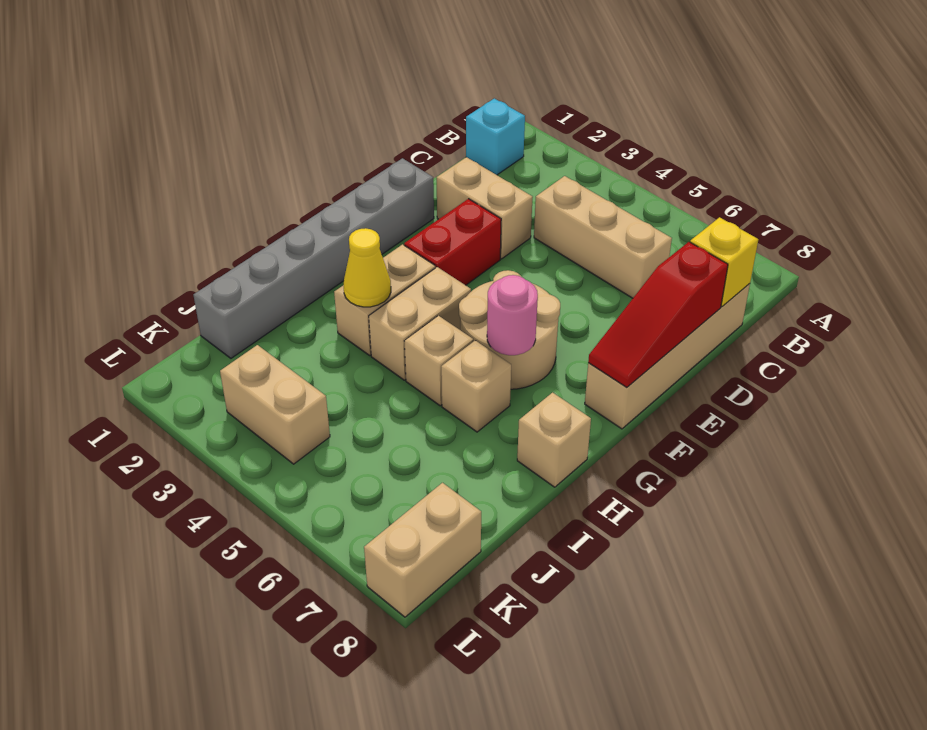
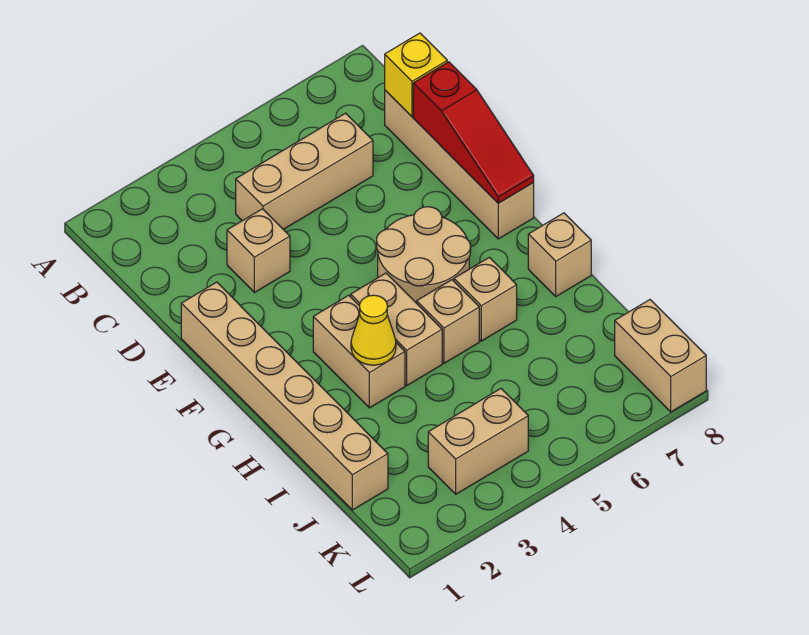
cyan 1x1 brick [466,98,525,175] -> none
tan 1x2 brick [437,157,533,259] -> tan 1x1 brick [227,209,290,293]
grey 1x6 brick [193,158,434,358] -> tan 1x6 brick [181,282,388,510]
red 1x2 brick [404,199,501,285] -> none
pink 1x1 round brick [487,275,538,355] -> none

